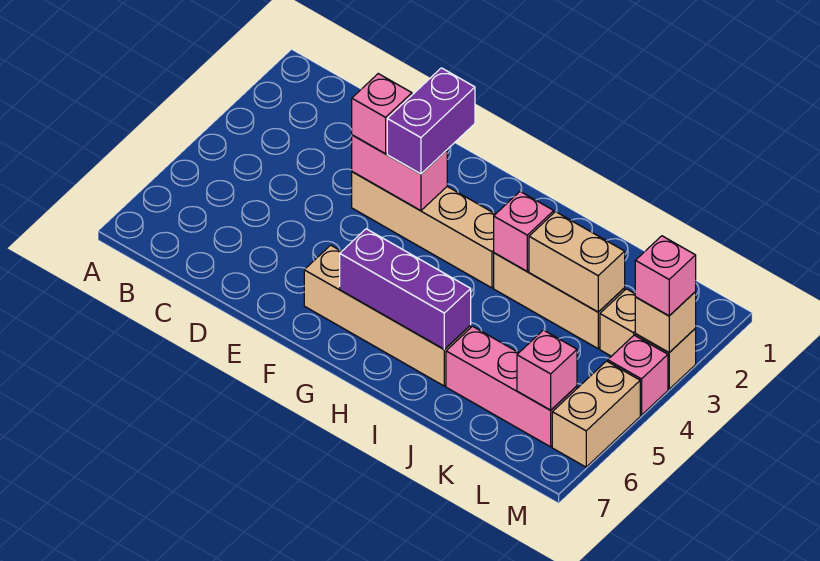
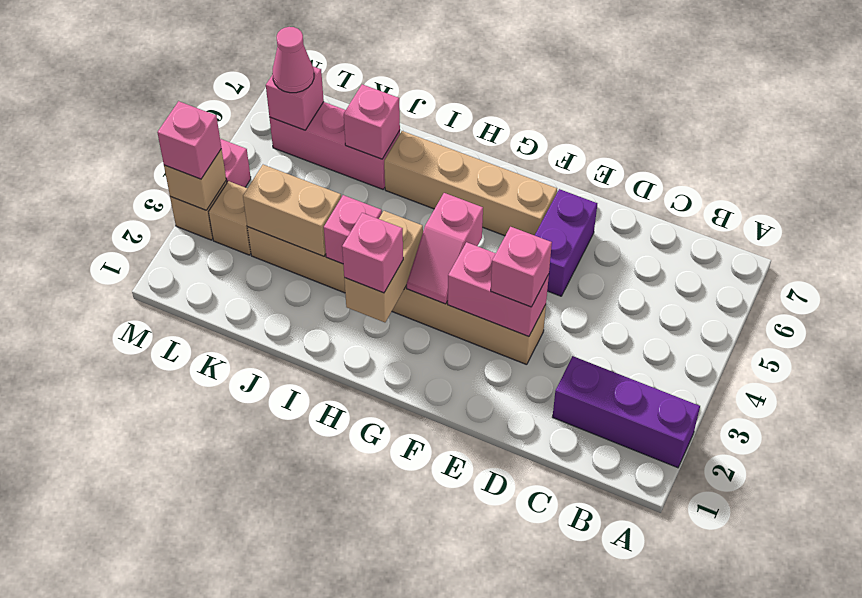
purple 1x2 brick [387,68,475,174] -> purple 1x2 brick moved to [535,189,597,296]
none -> pink 1x2 slope [407,193,483,304]
purple 1x3 brick [340,229,471,349] -> purple 1x3 brick moved to [553,356,700,468]
none -> pink 1x1 brick [342,213,403,293]
none -> pink 1x1 brick [344,84,400,159]
none -> pink 1x1 cone [272,27,314,93]
tan 1x2 brick [552,361,640,467] -> tan 1x2 brick moved to [344,211,423,322]

